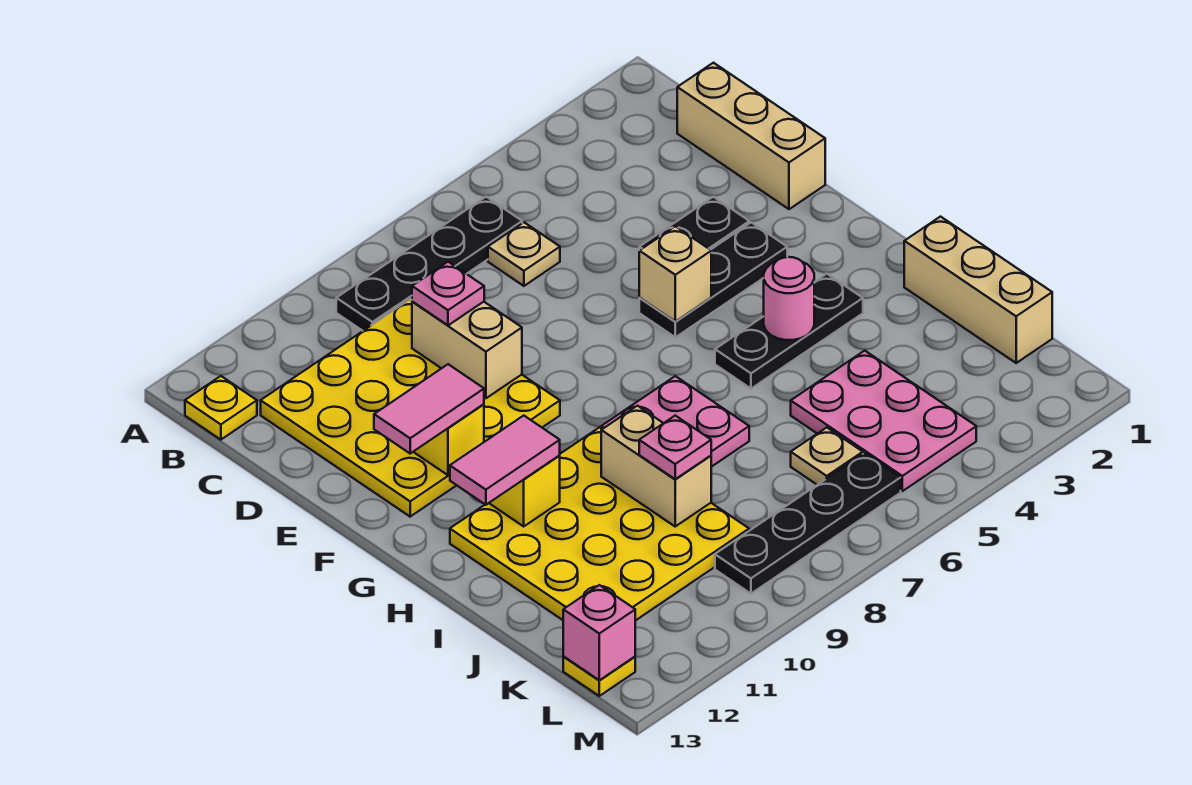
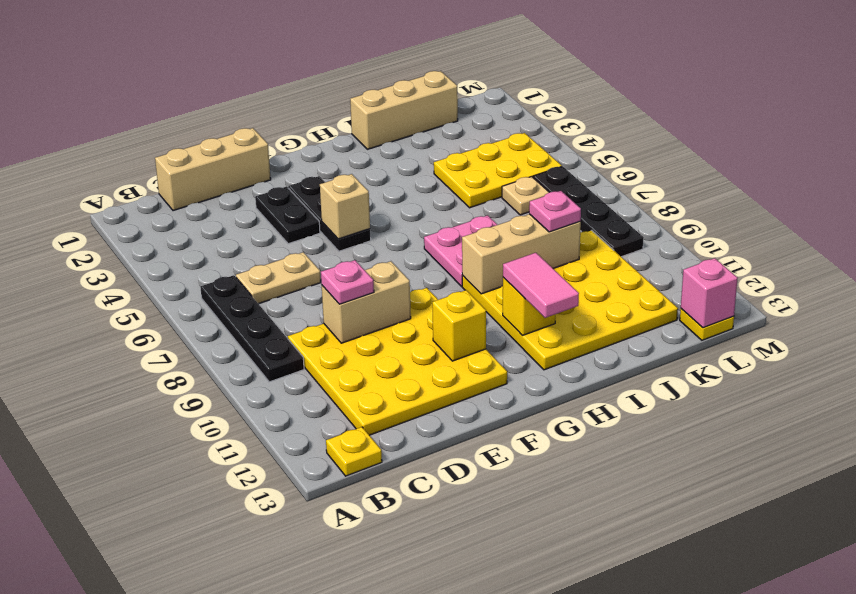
tan 1x1 plate [488,223,560,286] -> tan 1x2 plate [236,252,321,304]
pink 1x2 tile [374,364,484,453] -> none
black 1x3 plate [715,274,863,389] -> none
pink 1x1 round brick [764,257,814,340] -> none
tan 1x2 brick [601,406,711,526] -> tan 1x3 brick [462,214,581,294]
pink 2x3 plate [791,351,976,491] -> yellow 2x3 plate [434,133,562,208]

